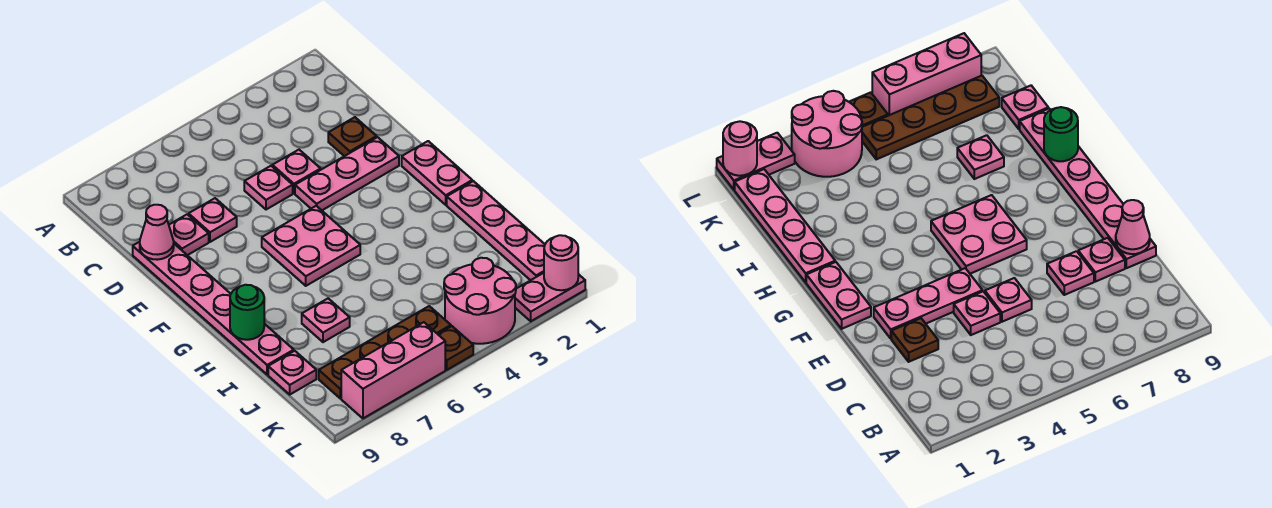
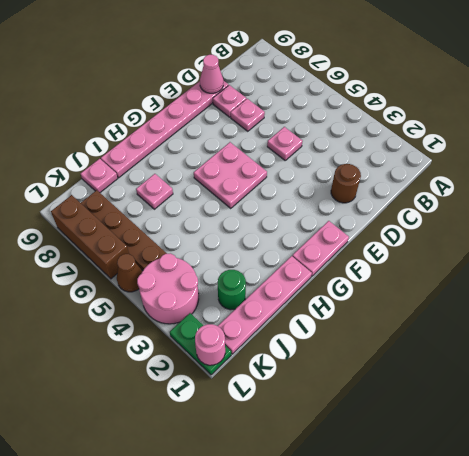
brown 1x1 plate [328,117,377,156] -> brown 1x1 round brick [331,164,361,203]
pink 1x1 plate [272,150,321,193] -> none
pink 1x3 plate [295,137,399,210] -> none
green 1x1 round brick [230,285,264,340] -> green 1x1 round brick moved to [218,270,246,310]
pink 1x2 plate [515,273,585,321] -> green 1x2 plate [170,313,231,375]
brown 1x1 plate [438,326,473,370] -> brown 1x1 cone [117,254,142,292]
pink 1x3 brick [341,322,445,418] -> brown 1x3 brick [51,195,129,279]

